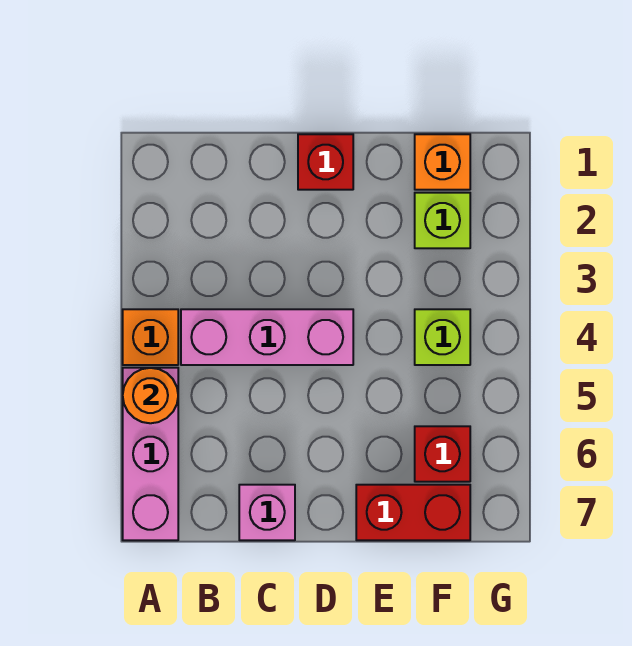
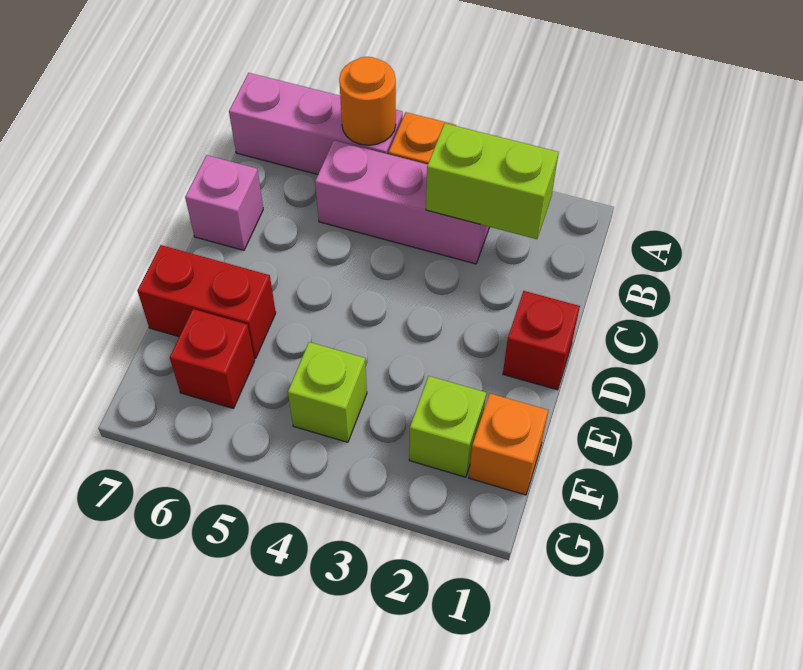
none -> lime 1x2 brick [426,123,559,239]
pink 1x3 brick [181,309,353,365] -> pink 1x3 brick turned to [315,140,489,264]
red 1x2 brick [356,485,470,540] -> red 1x2 brick turned to [137,245,276,359]

